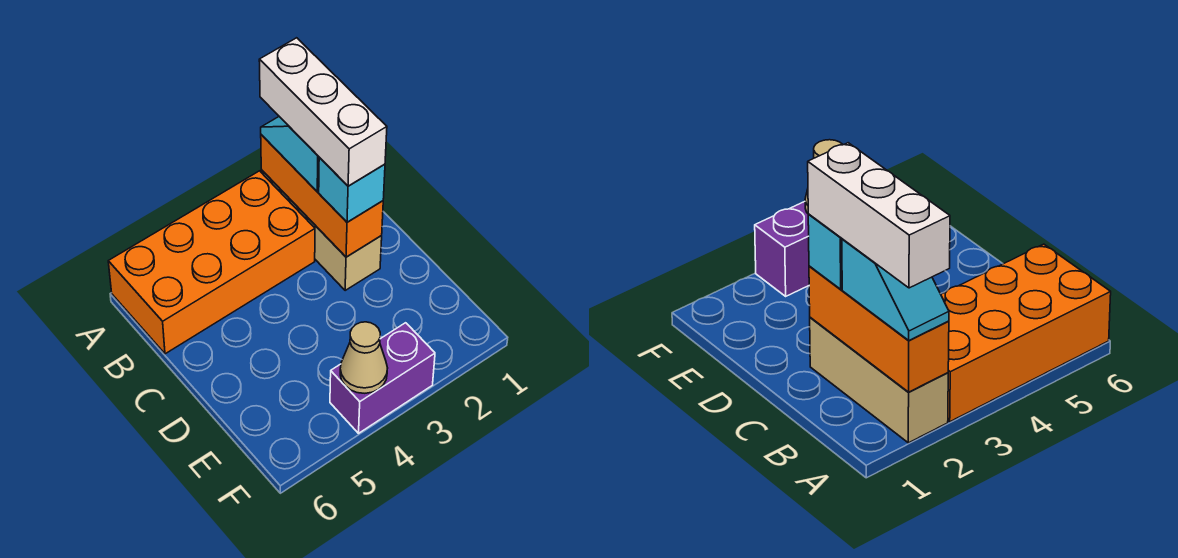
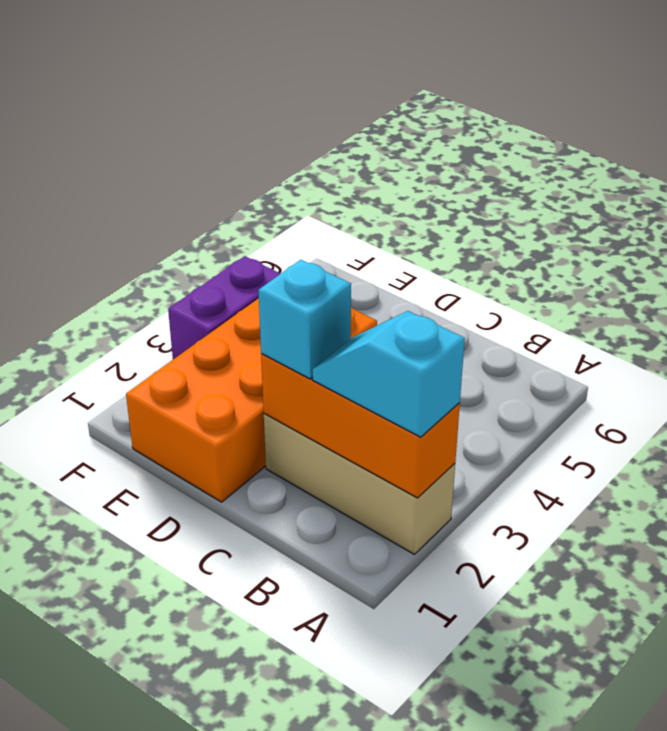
cyan 1x2 slope [261,117,319,192] -> cyan 1x2 slope turned to [313,311,465,437]
white 1x3 brick [259,38,387,186] -> none
orange 2x4 brick [108,171,315,354] -> orange 2x4 brick moved to [126,298,377,502]
tan 1x1 cone [340,322,387,393] -> none

